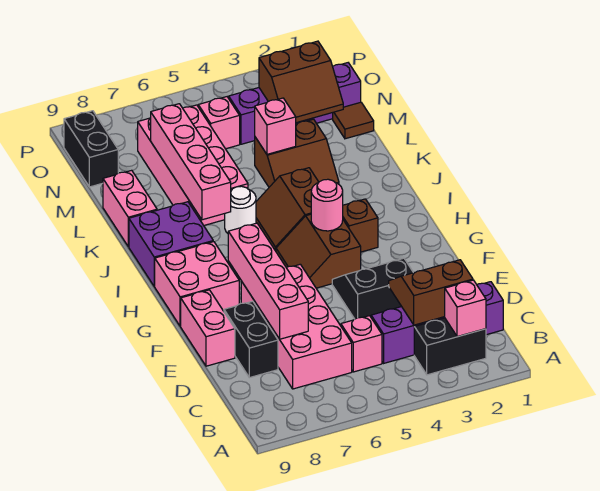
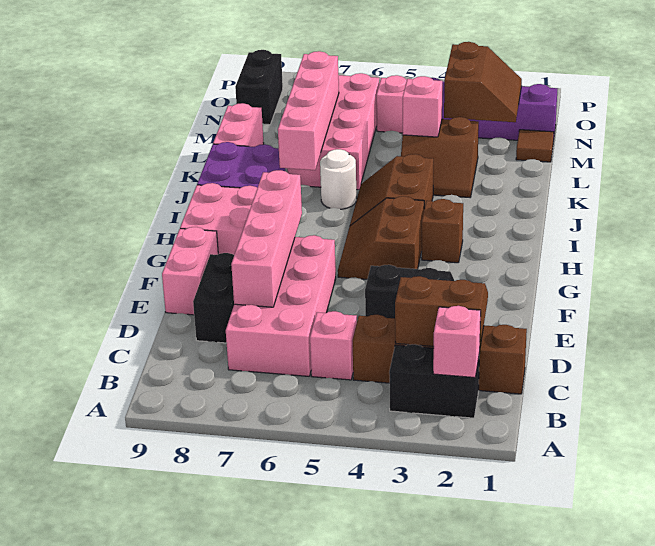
purple 1x4 brick [371,282,503,363] -> brown 1x4 brick [352,315,527,394]
pink 1x1 round brick [311,179,343,231] -> none
brown 2x2 slope [259,41,343,123] -> brown 2x2 slope turned to [444,42,522,122]

